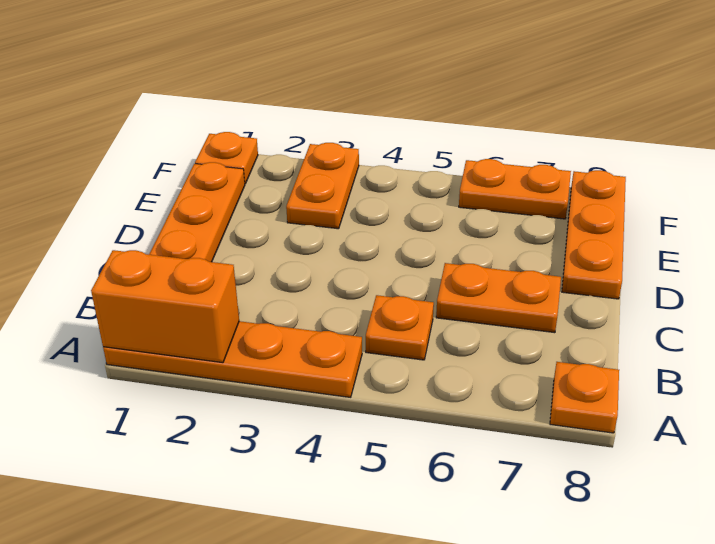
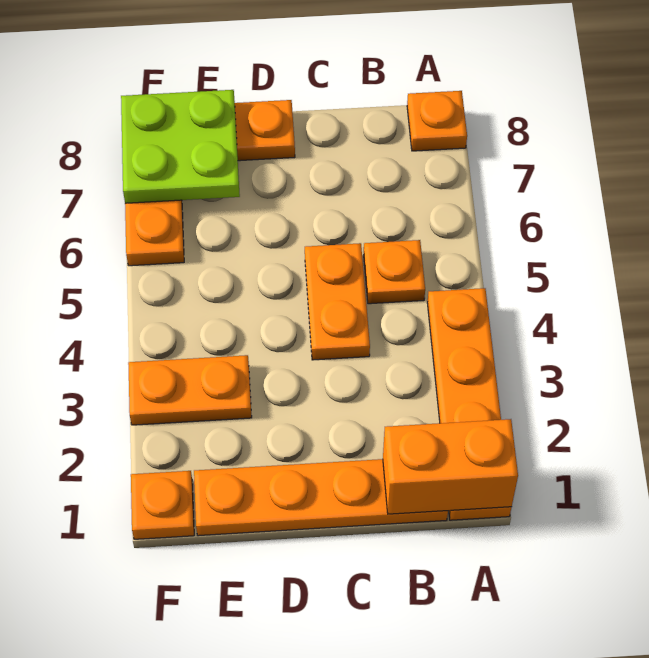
orange 1x2 brick [91,250,239,363] -> orange 1x2 brick turned to [383,419,518,514]
orange 1x2 plate [436,263,561,333] -> orange 1x2 plate moved to [305,243,370,360]
none -> lime 2x2 plate [121,90,240,203]

